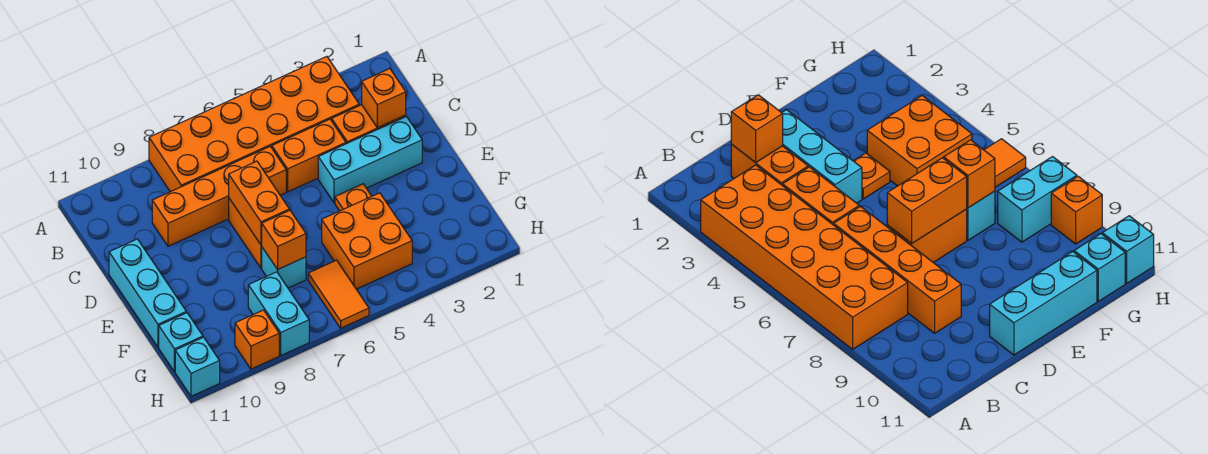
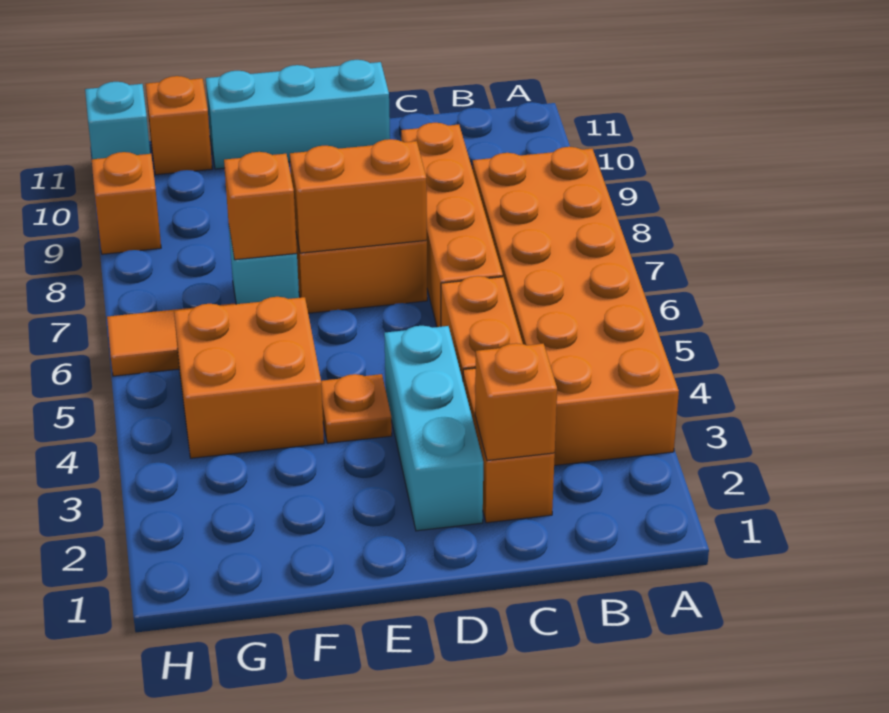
cyan 1x2 brick [248,272,309,355] -> none
cyan 1x1 brick [159,313,203,372] -> orange 1x1 brick [146,76,212,175]

